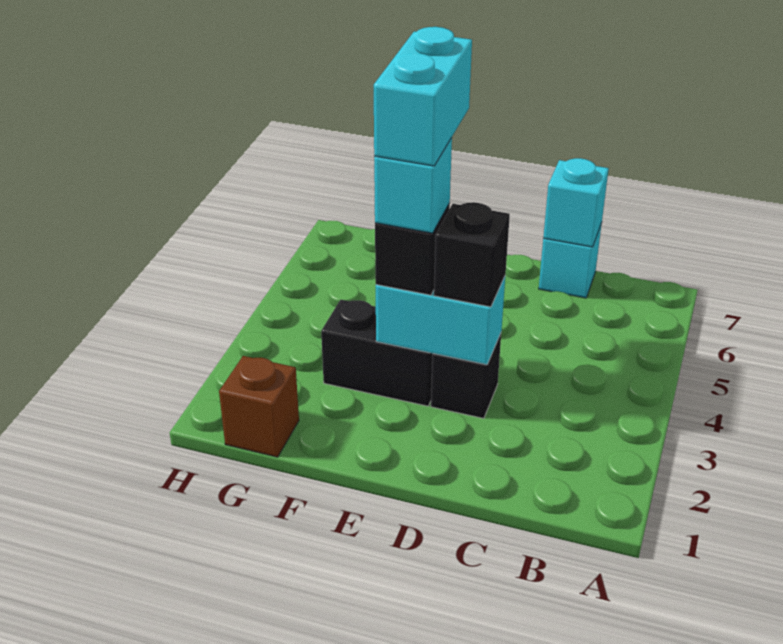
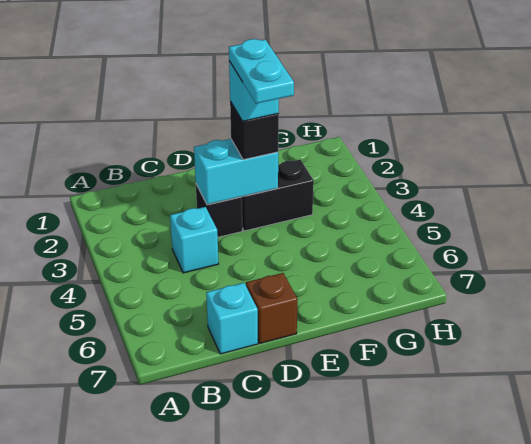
cyan 1x1 brick [543,158,609,247] -> cyan 1x1 brick moved to [170,207,218,273]
black 1x1 brick [434,202,510,307] -> none
cyan 1x2 brick [374,27,472,166] -> cyan 1x2 plate [229,39,294,104]
brown 1x1 brick [219,356,299,457] -> brown 1x1 brick moved to [246,273,298,343]

